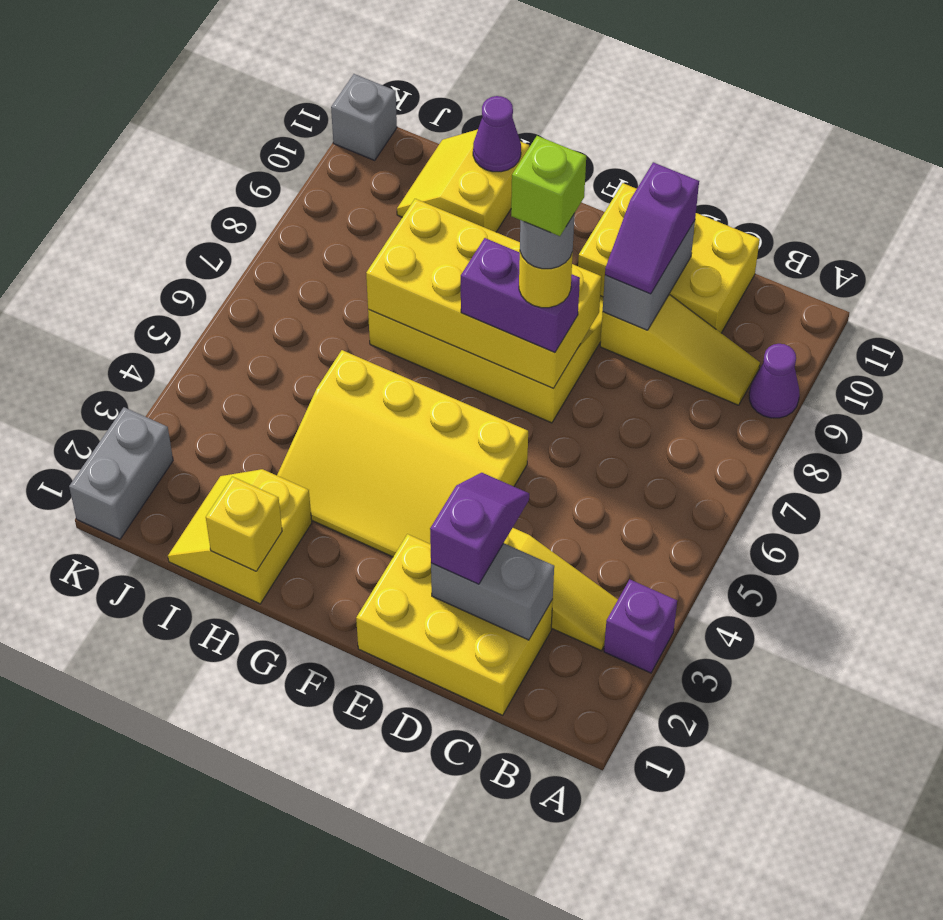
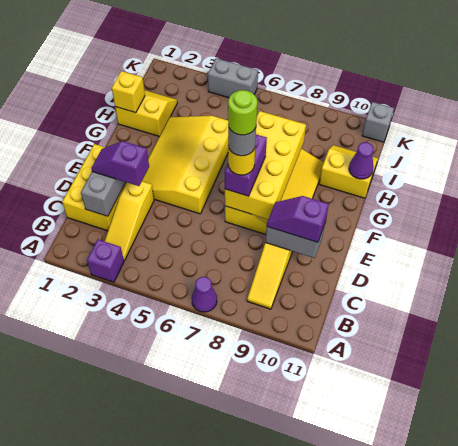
purple 1x1 cone [749,344,799,418] -> purple 1x1 cone moved to [192,277,217,312]
yellow 2x3 brick [578,183,760,333] -> none
purple 1x2 slope [430,473,529,584] -> purple 1x2 slope turned to [91,141,149,186]
lime 1x1 brick [511,136,586,236] -> lime 1x1 round brick [228,90,257,135]
grey 1x2 brick [69,407,173,539] -> grey 1x2 brick moved to [208,58,258,98]

